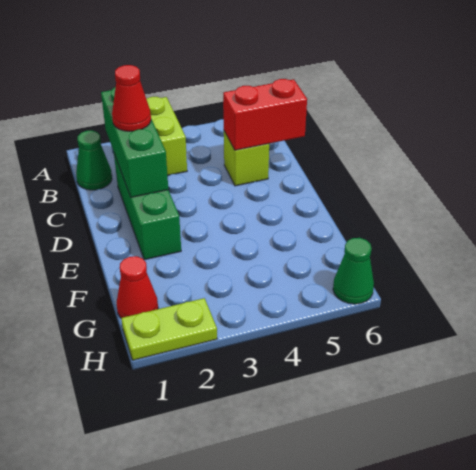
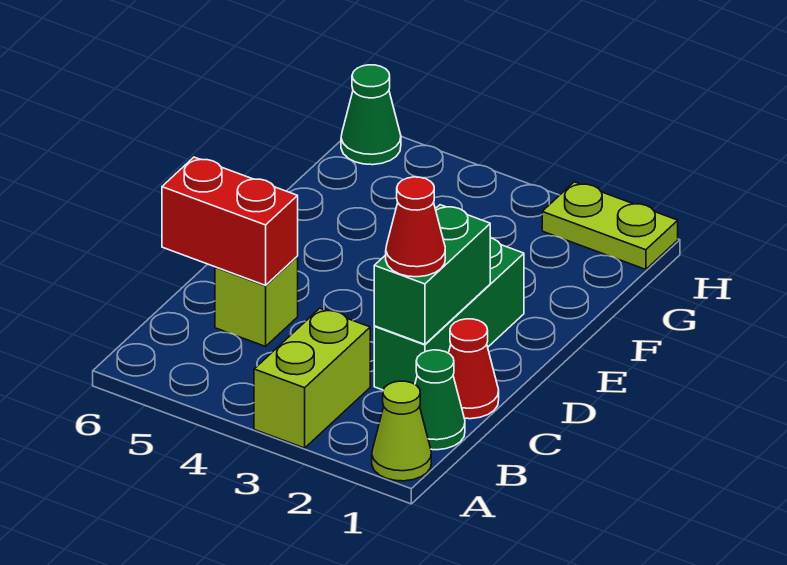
none -> lime 1x1 cone [372,381,431,481]
green 1x3 brick [101,87,168,197] -> green 1x2 brick [374,205,490,344]
red 1x1 cone [117,256,158,318] -> red 1x1 cone moved to [449,319,499,419]

